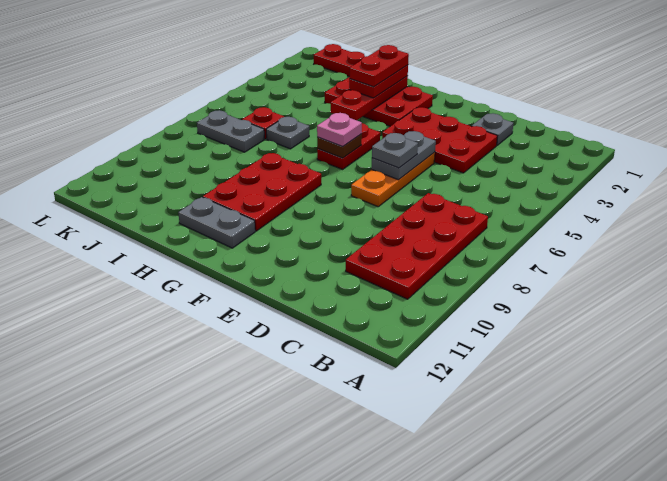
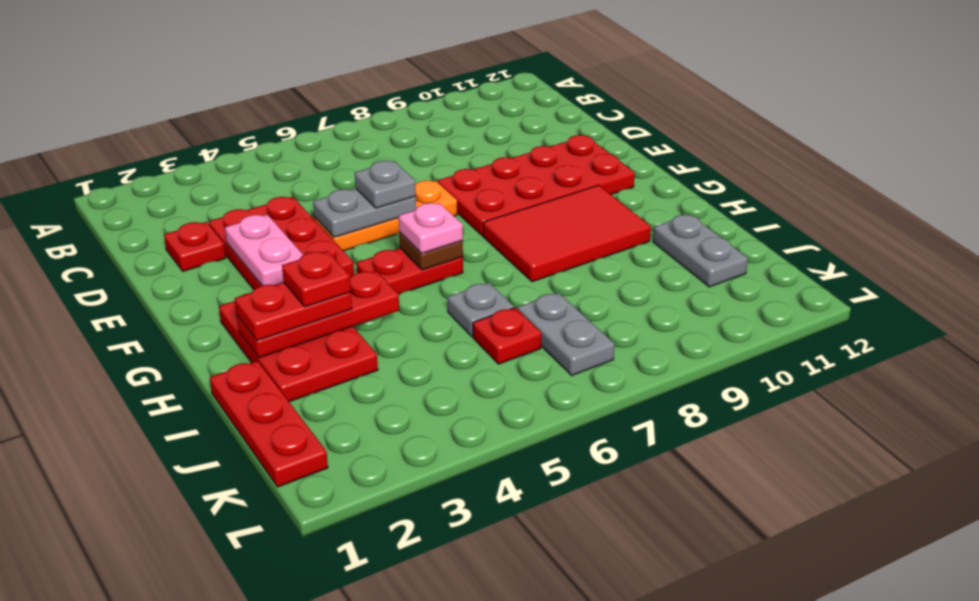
red 2x4 plate [346,193,488,299] -> red 2x4 plate moved to [438,135,635,236]
grey 1x1 plate [472,113,513,145] -> red 1x1 plate [164,222,226,271]
none -> pink 1x2 plate [225,215,303,286]
red 2x3 plate [203,153,321,231] -> red 2x3 tile [483,185,651,282]
grey 1x2 plate [178,197,255,248] -> grey 1x2 plate moved to [653,215,748,287]
red 1x2 plate [349,45,409,87] -> red 1x1 plate [282,251,351,307]

